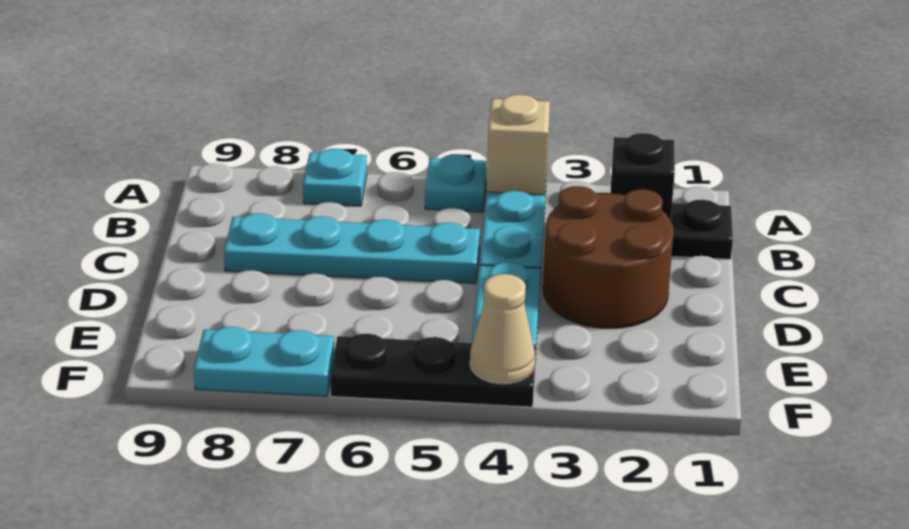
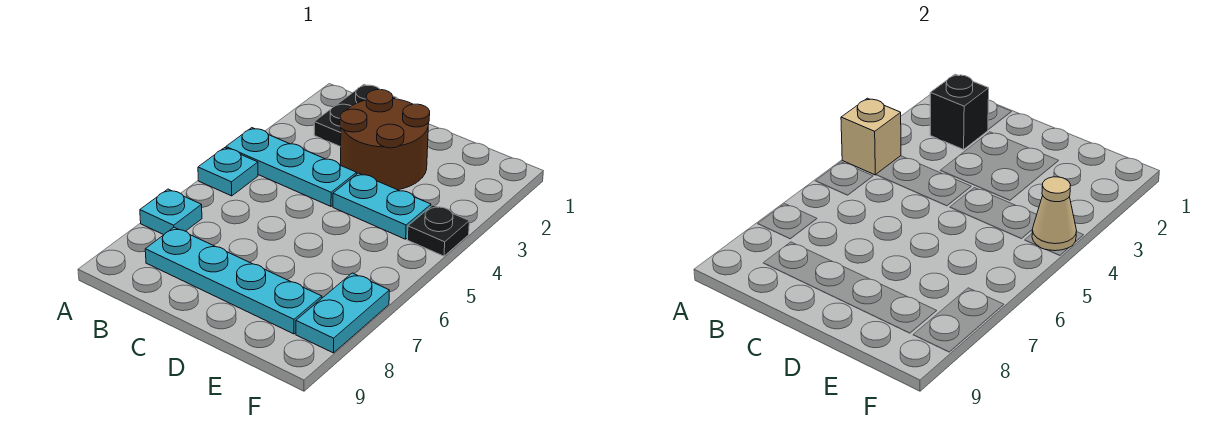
cyan 1x4 plate [224,213,480,284] -> cyan 1x4 plate turned to [145,227,322,334]
black 1x3 plate [330,334,536,407] -> black 1x1 plate [408,205,469,256]

